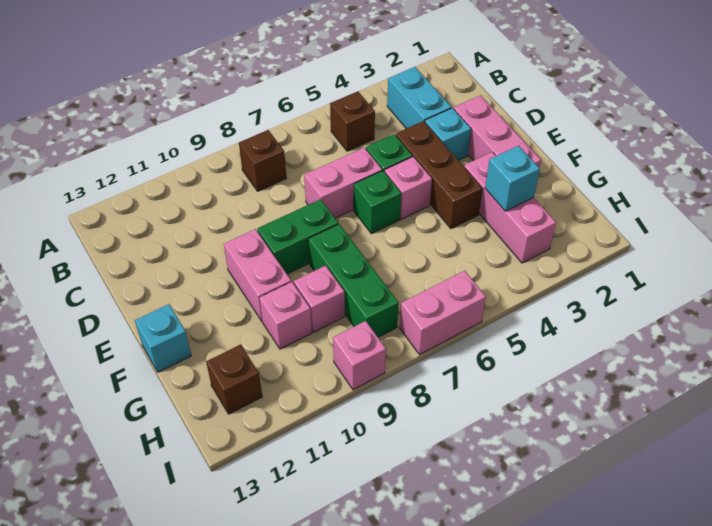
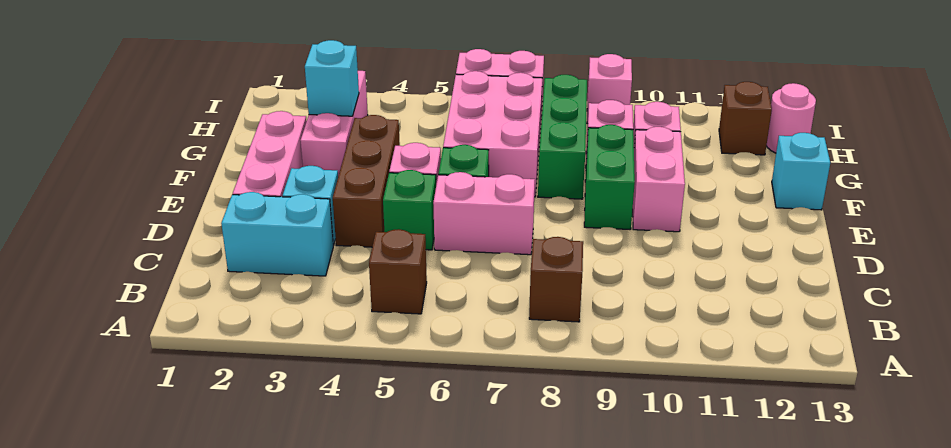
cyan 1x2 brick [387,67,451,129] -> cyan 1x2 brick turned to [221,192,333,276]
green 1x2 brick [257,199,338,274] -> green 1x2 brick turned to [584,125,635,229]
none -> pink 2x3 brick [443,71,542,197]
none -> pink 1x1 round brick [766,83,816,153]

